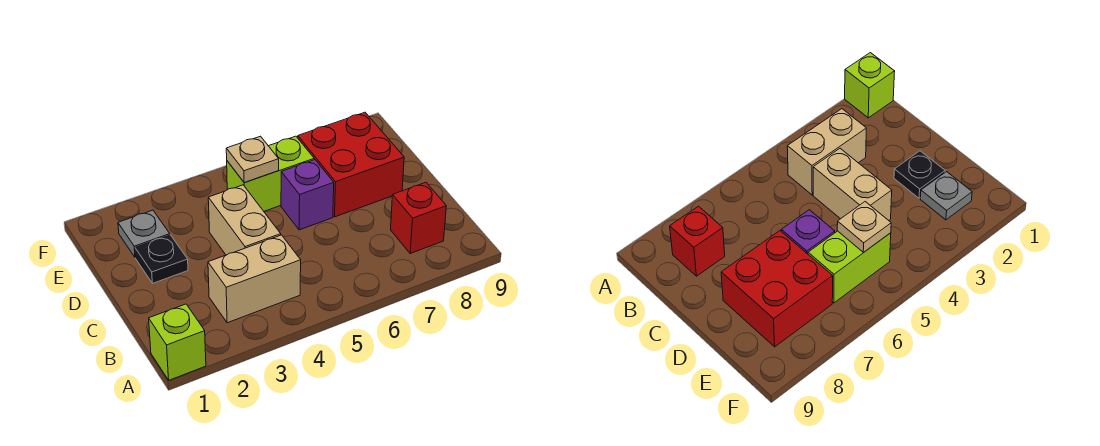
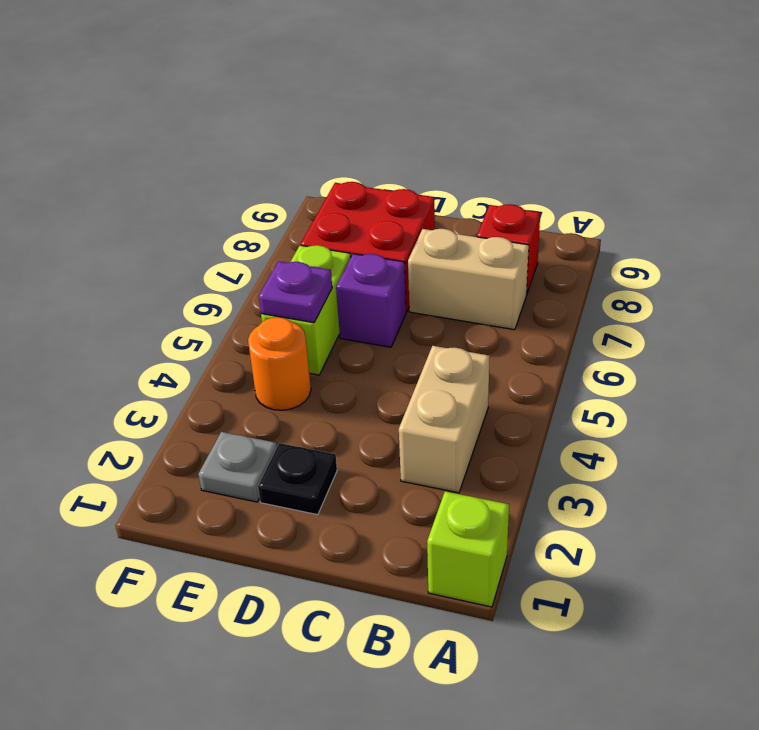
tan 1x2 brick [208,185,281,255] -> tan 1x2 brick moved to [408,229,529,330]
none -> orange 1x1 round brick [248,317,311,410]
tan 1x1 plate [226,136,279,183] -> purple 1x1 plate [259,261,332,323]

